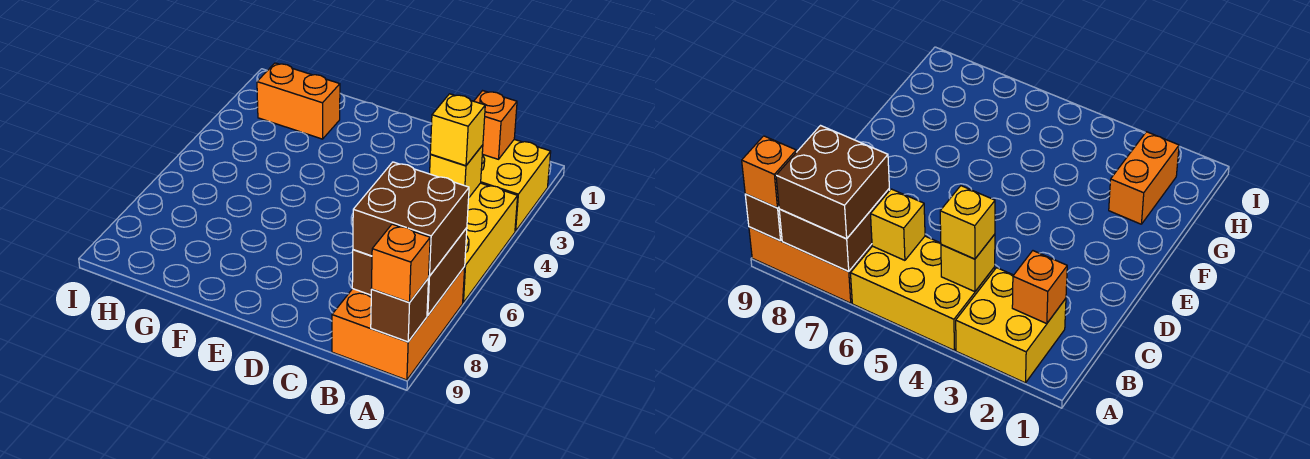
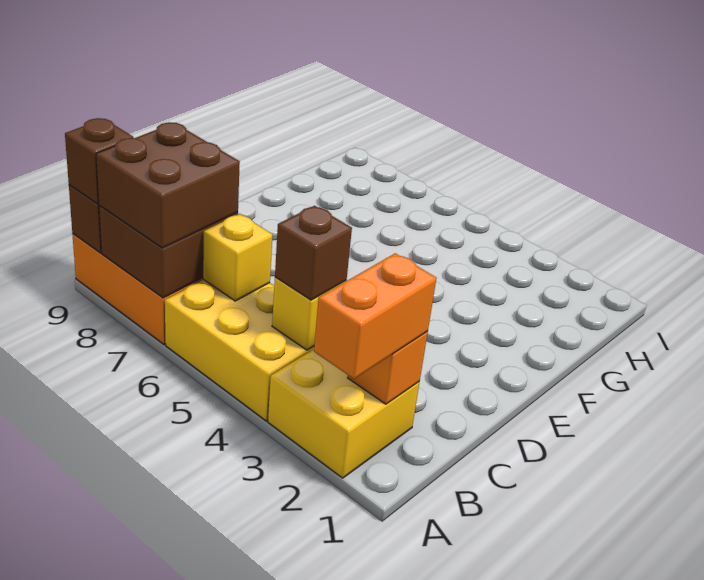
orange 1x1 brick [371,224,430,302] -> brown 1x1 brick [65,118,134,204]
yellow 1x1 brick [430,94,485,166] -> brown 1x1 brick [275,206,352,300]
orange 1x2 brick [257,63,340,139] -> orange 1x2 brick moved to [314,253,436,379]

